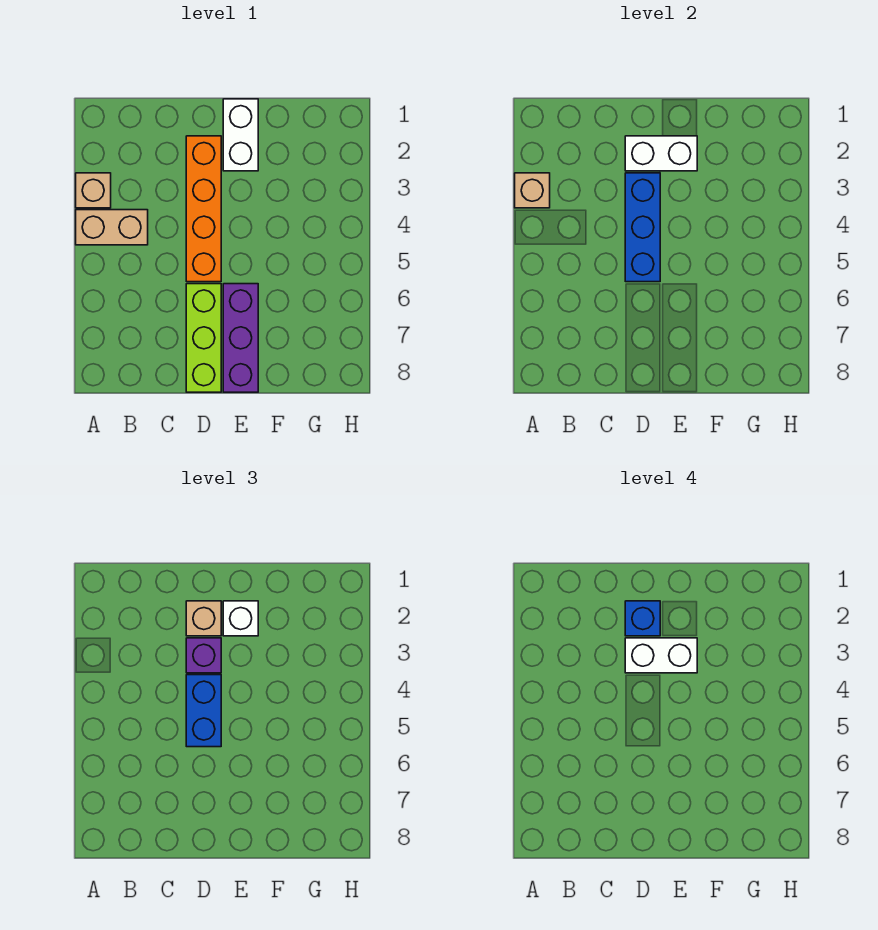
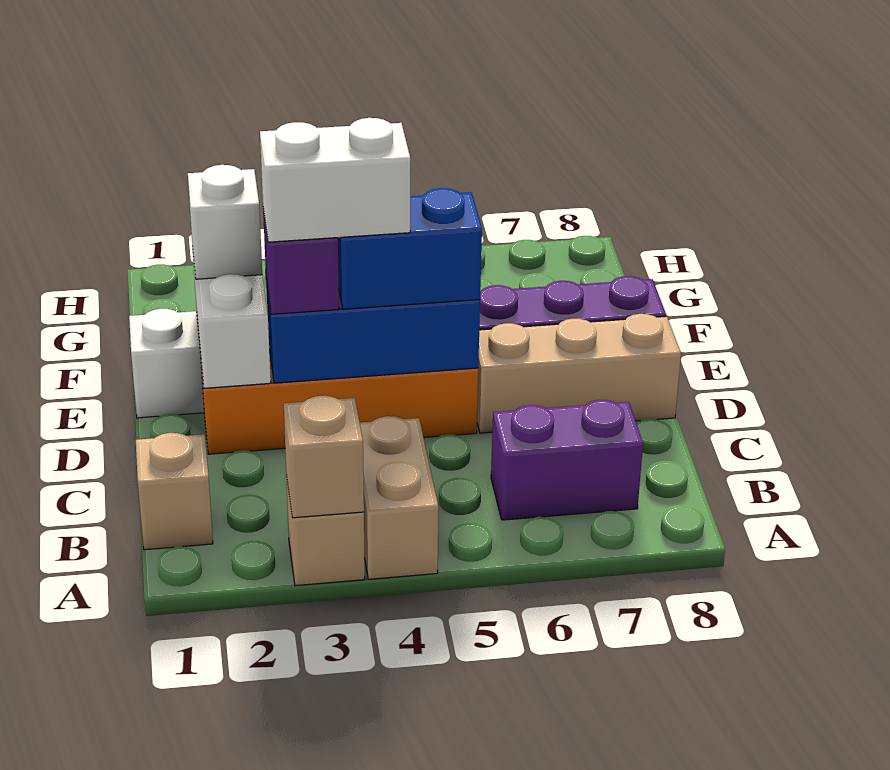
none -> purple 1x2 brick [491,400,643,520]
tan 1x1 brick [186,601,221,636] -> tan 1x1 brick moved to [136,433,213,550]
blue 1x1 brick [625,601,660,636] -> none
white 1x2 brick [625,638,697,673] -> white 1x2 brick turned to [260,118,411,242]
lime 1x3 brick [186,284,221,392] -> tan 1x3 brick [477,314,681,433]

